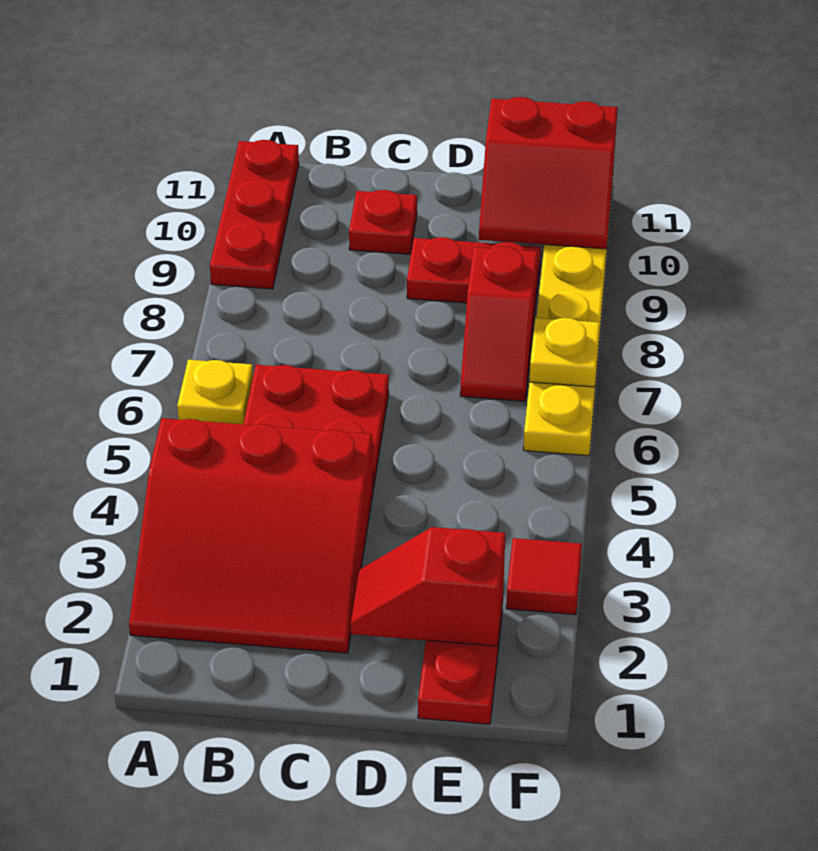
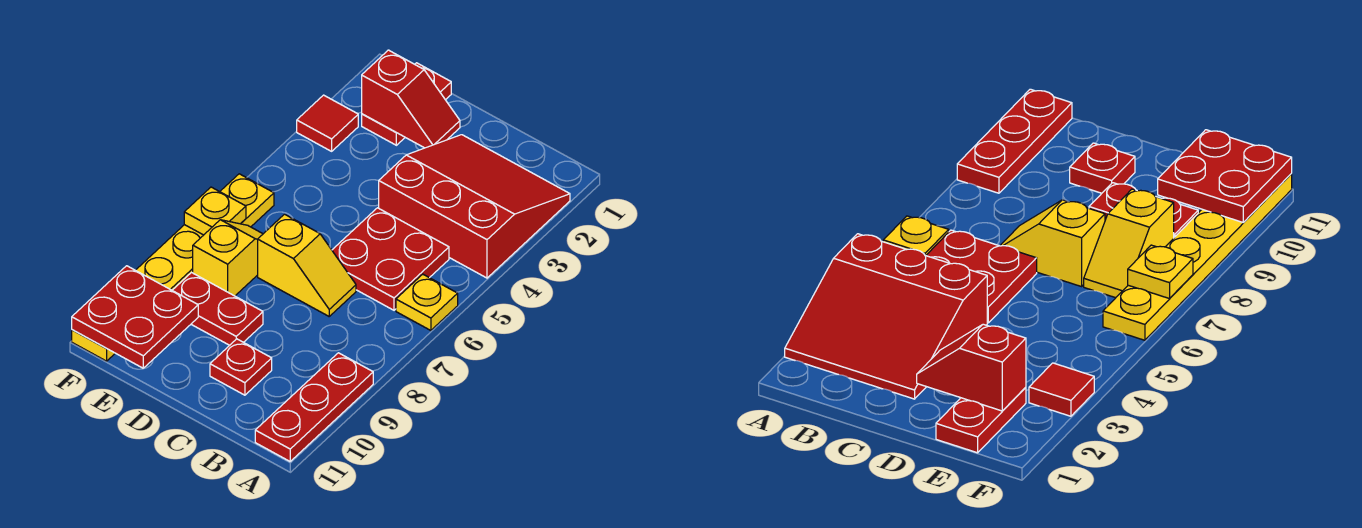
none -> yellow 1x2 slope [258,214,356,316]
red 1x2 slope [460,247,538,401] -> yellow 1x2 slope [193,220,263,296]
red 2x2 slope [479,97,618,249] -> red 2x2 plate [72,266,198,368]

